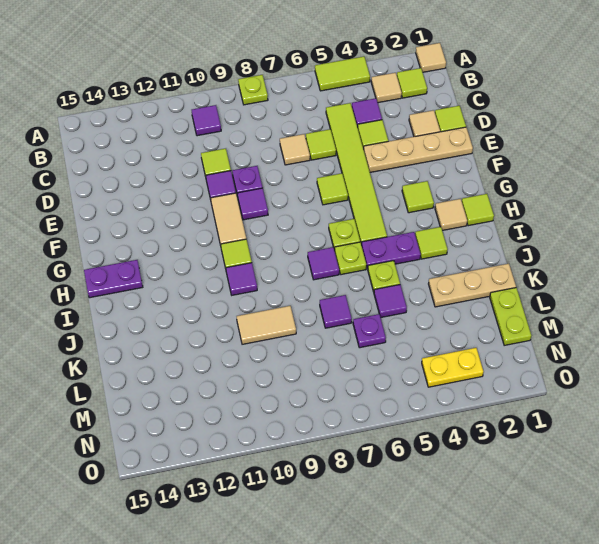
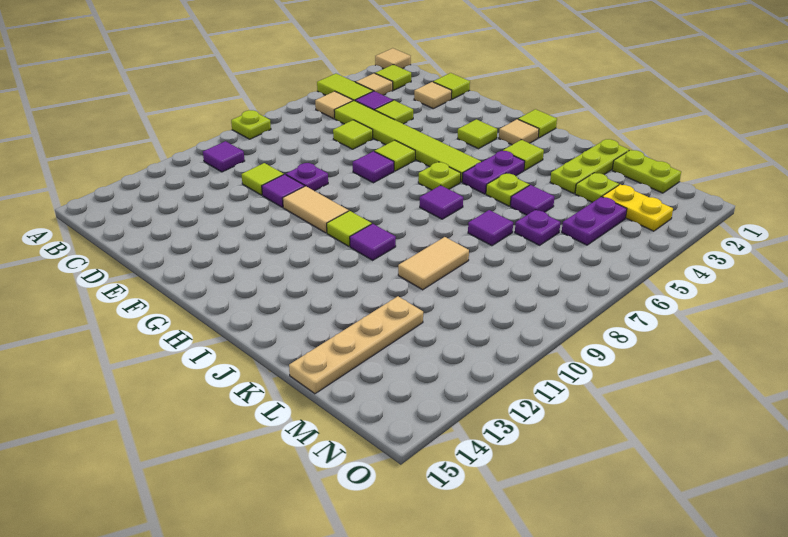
lime 1x2 tile [315,57,370,91] -> lime 1x2 tile turned to [317,74,373,101]
tan 1x1 tile [280,134,310,165] -> tan 1x1 tile moved to [315,91,353,119]
tan 1x4 plate [364,127,473,172] -> tan 1x4 plate moved to [289,296,423,394]
purple 1x1 tile [237,188,268,220] -> purple 1x1 tile moved to [353,151,394,183]
purple 1x2 plate [84,260,143,298] -> purple 1x2 plate moved to [562,197,627,245]
lime 1x1 plate [335,242,366,275] -> lime 1x1 plate moved to [575,173,619,202]
tan 1x3 plate [429,264,516,307] -> lime 1x3 plate [550,139,629,194]
yellow 1x2 plate [422,348,484,387] -> yellow 1x2 plate turned to [602,184,673,231]

